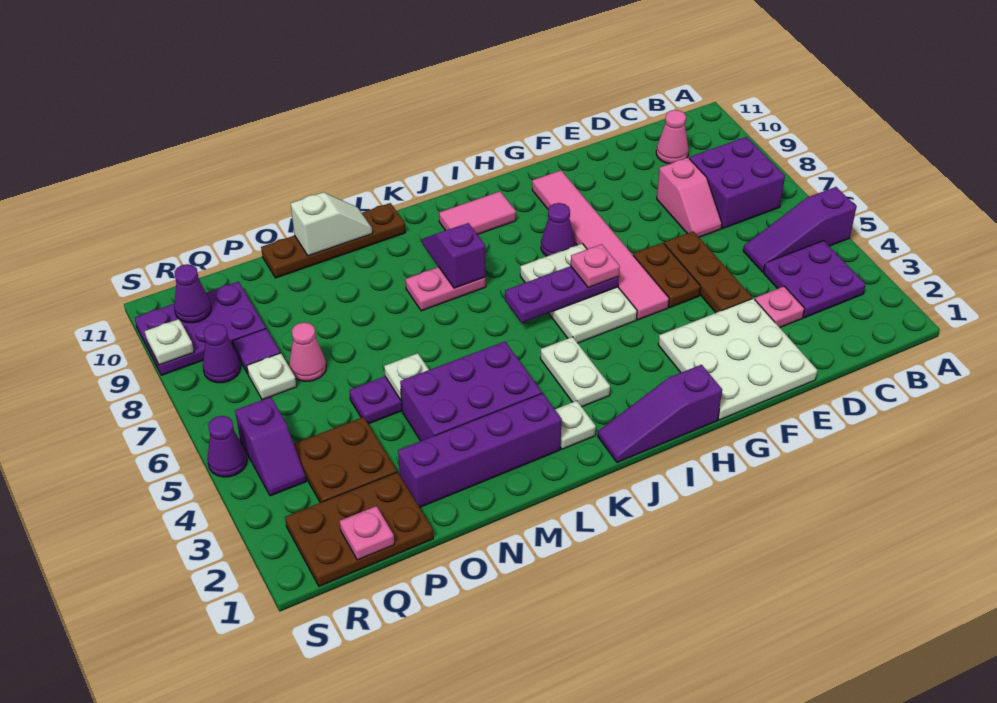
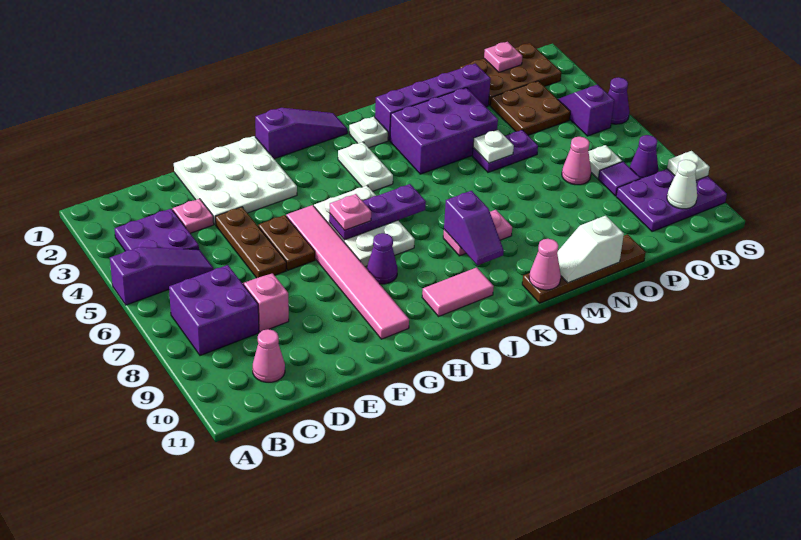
none -> pink 1x1 cone [529,239,561,290]
purple 1x1 cone [174,264,211,323] -> white 1x1 cone [667,160,697,209]

